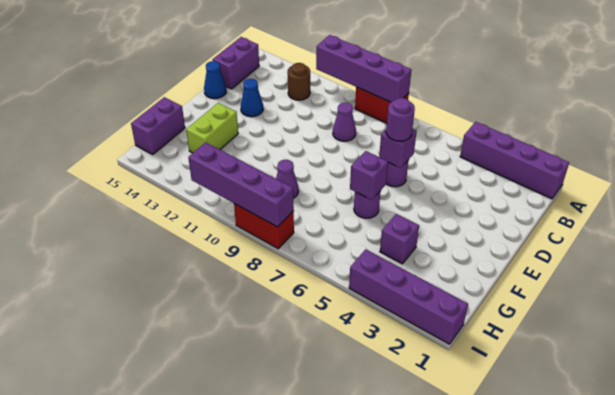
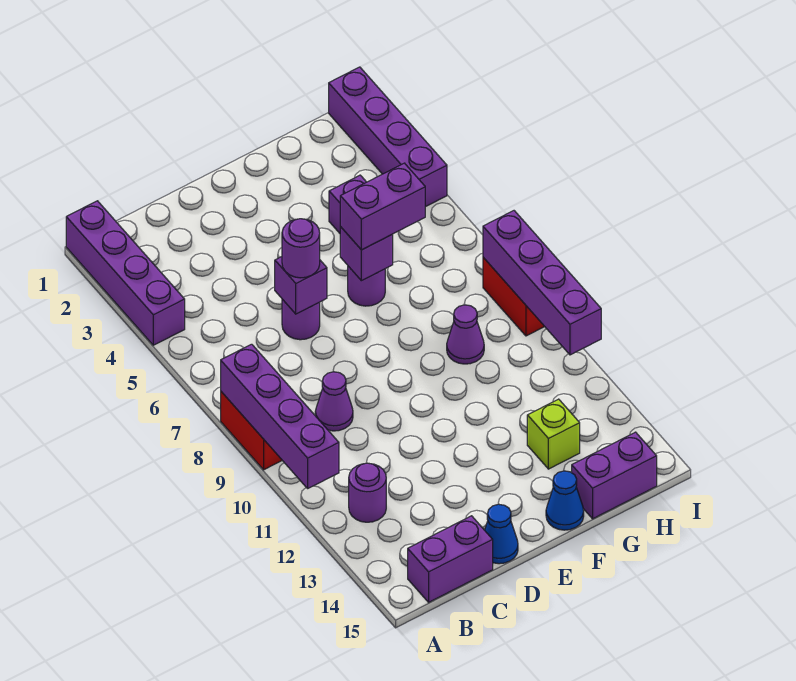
brown 1x1 round brick [288,63,310,100] -> purple 1x1 round brick [349,463,386,522]
blue 1x1 cone [241,79,263,117] -> blue 1x1 cone moved to [546,471,584,530]
none -> purple 1x2 brick [340,163,425,250]
lime 1x2 brick [186,103,238,153] -> lime 1x1 brick [527,399,580,469]

